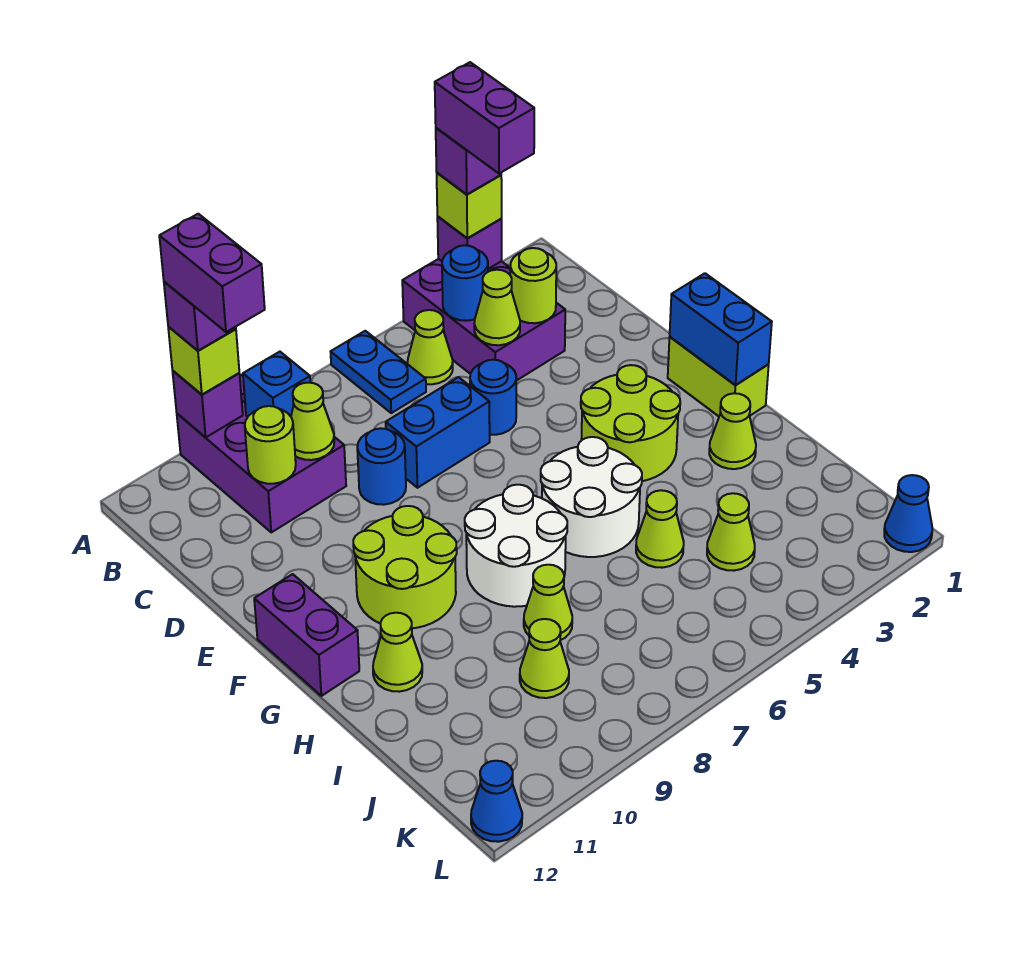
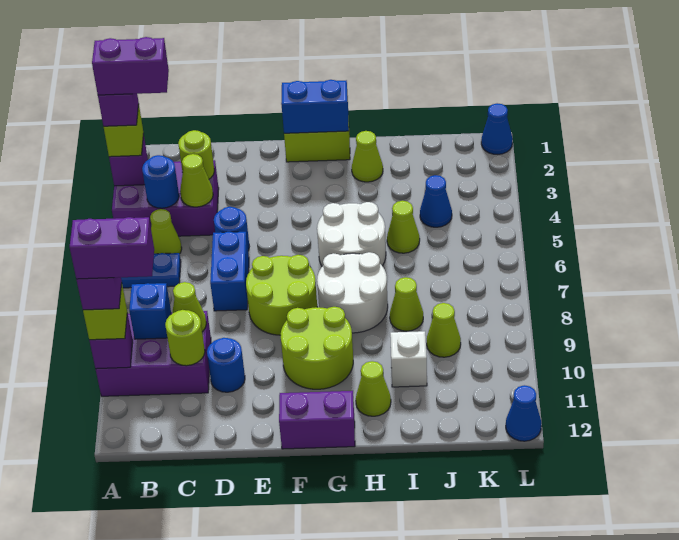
blue 1x1 round brick [357,428,406,505] -> blue 1x1 round brick moved to [207,338,245,392]
lime 2x2 round brick [581,365,680,481] -> lime 2x2 round brick moved to [246,255,317,335]
none -> white 1x1 brick [390,331,427,387]
lime 1x1 cone [707,493,755,571] -> blue 1x1 cone [420,175,452,227]

